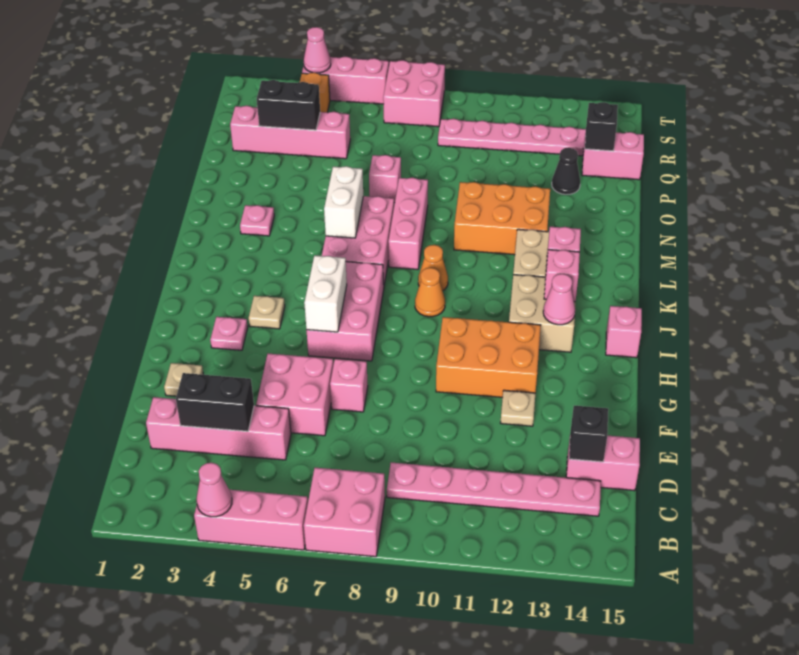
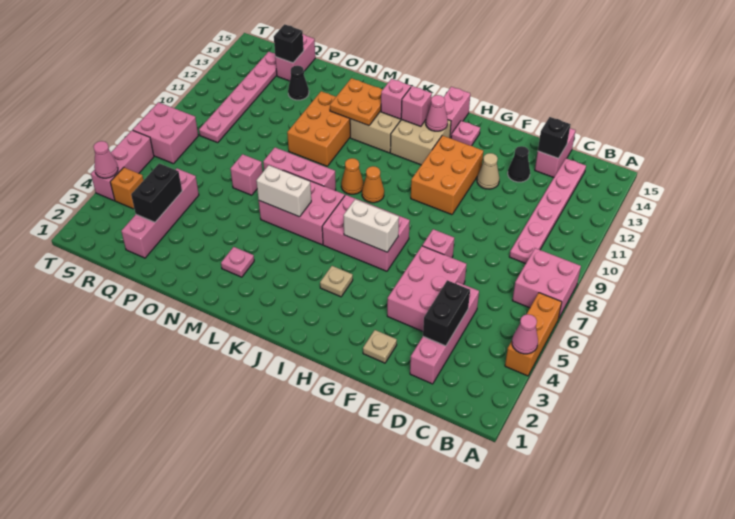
pink 1x3 brick [194,490,308,550] -> orange 1x3 brick [505,293,562,376]
pink 2x2 brick [256,354,333,436] -> pink 2x3 brick [387,246,466,331]
none -> black 1x1 cone [508,146,530,182]
tan 1x1 plate [501,390,535,426] -> tan 1x1 cone [477,153,499,189]
pink 1x1 plate [210,317,248,350] -> pink 1x1 plate moved to [451,121,480,146]
pink 1x1 brick [606,306,642,358] -> pink 1x2 brick [444,87,470,138]
none -> orange 2x2 plate [330,78,383,126]

